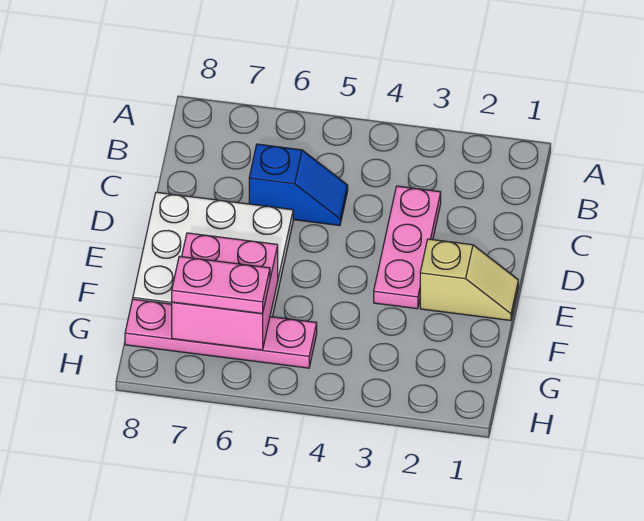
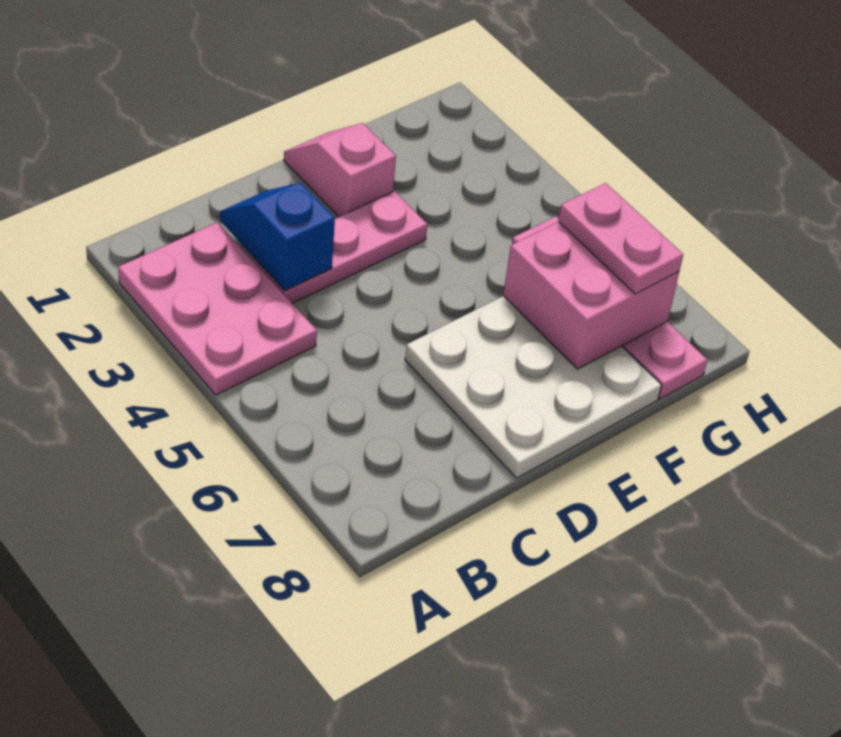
none -> pink 2x3 plate [118,222,317,395]
blue 1x2 slope [249,144,348,226] -> blue 1x2 slope moved to [220,183,335,291]
tan 1x2 slope [420,239,518,320] -> pink 1x2 slope [284,123,396,217]

